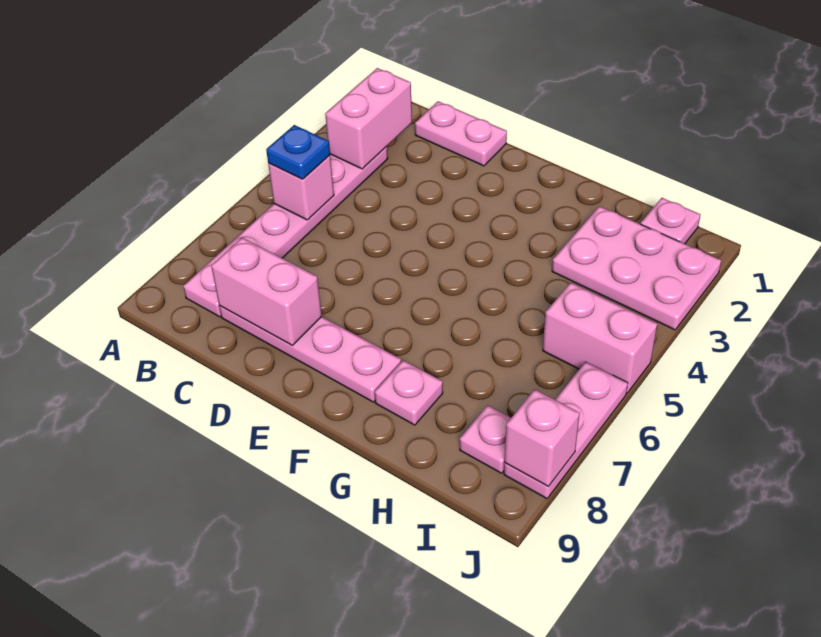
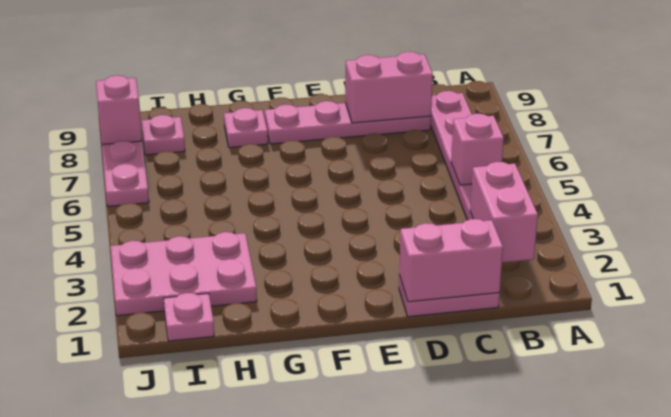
blue 1x1 plate [266,125,330,179] -> none
pink 1x2 brick [543,283,657,393] -> pink 1x2 brick moved to [399,219,503,302]

